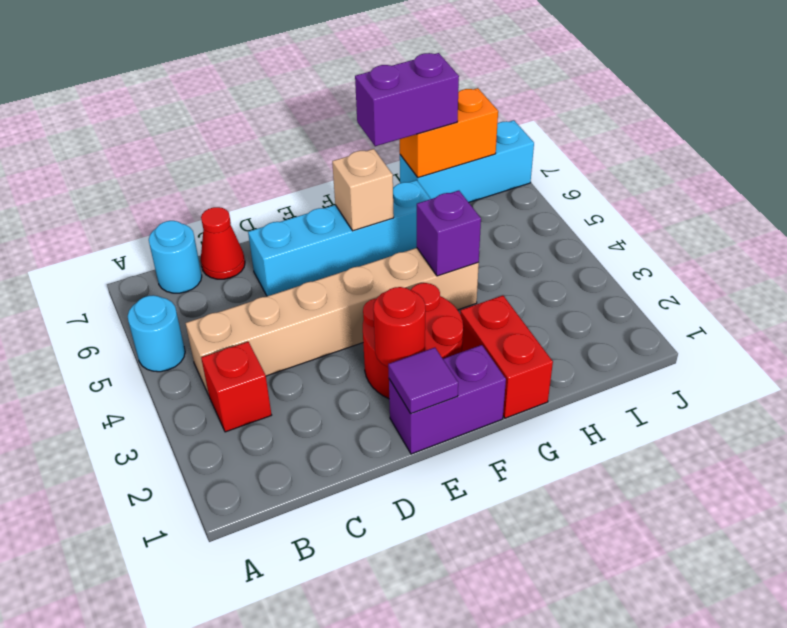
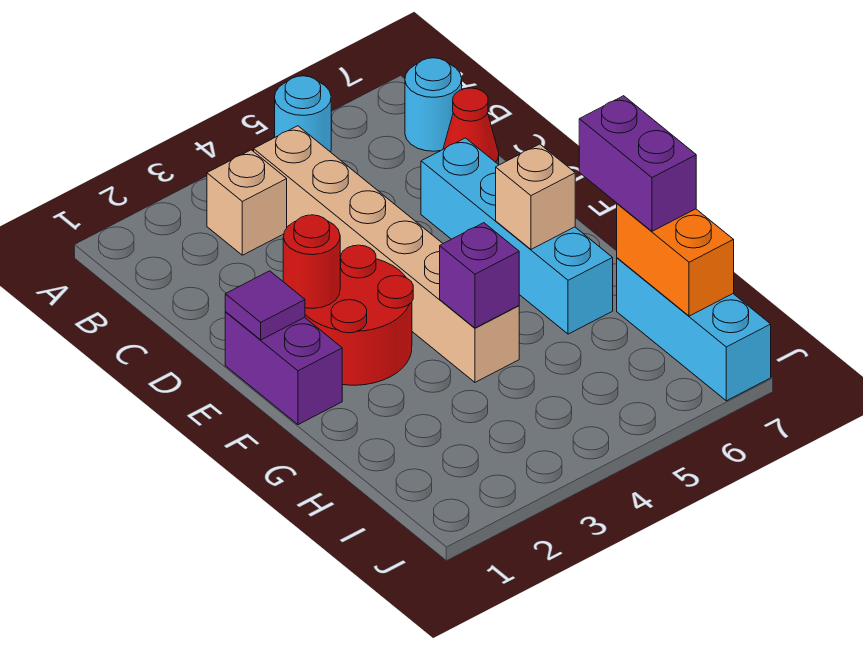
red 1x1 brick [201,342,271,432] -> tan 1x1 brick [207,150,287,255]
red 1x2 brick [460,296,553,418] -> none

